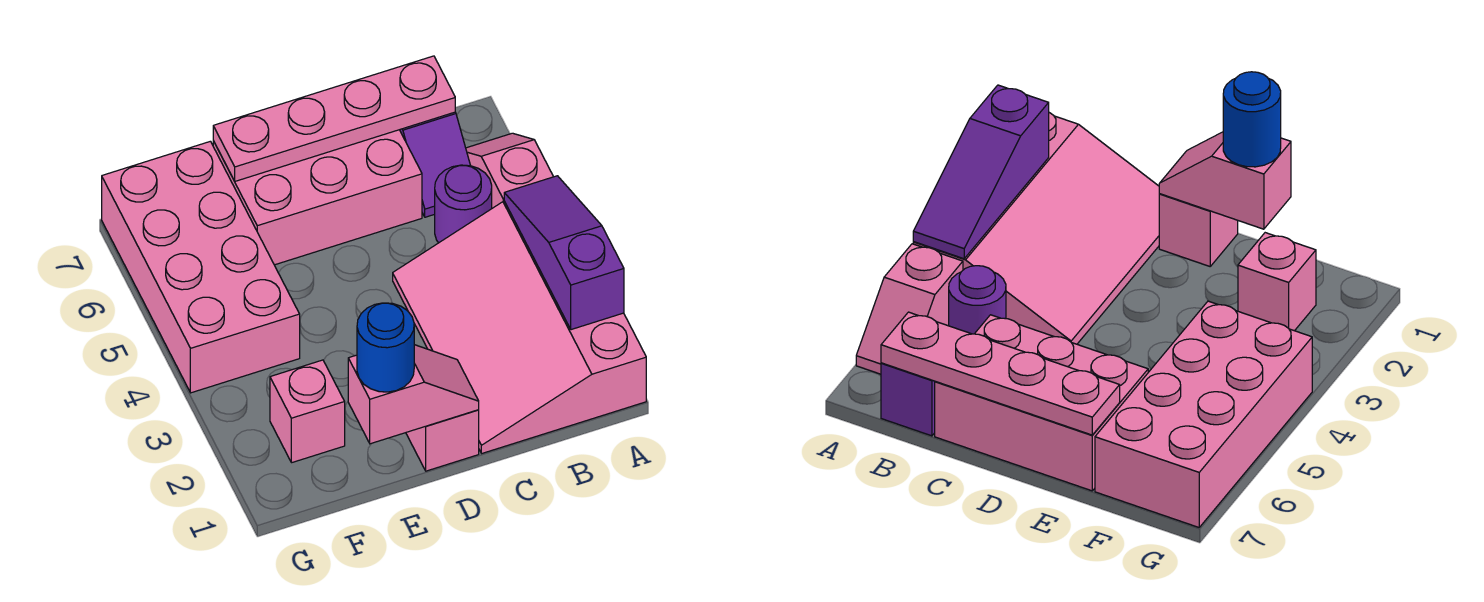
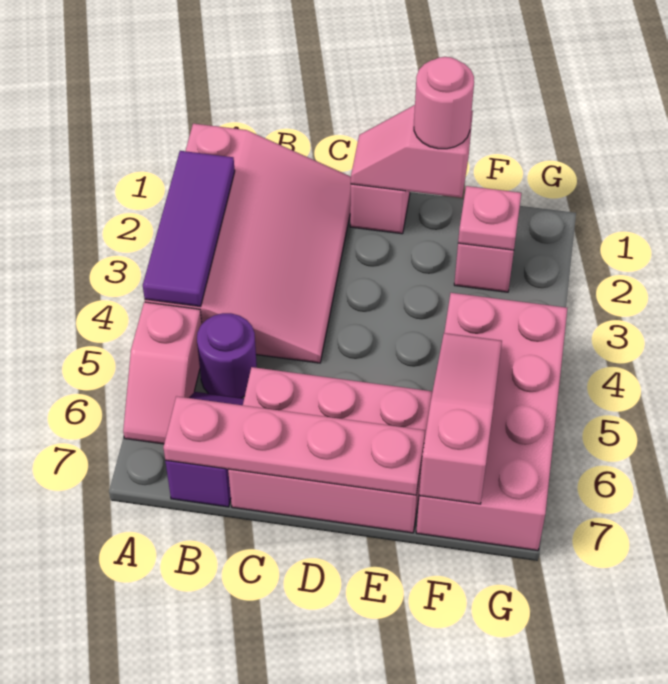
purple 1x3 slope [504,176,624,330] -> purple 1x3 tile [143,151,235,307]
blue 1x1 round brick [357,303,414,392] -> pink 1x1 round brick [414,57,474,149]
none -> pink 1x1 plate [458,186,521,250]
none -> pink 1x3 slope [419,333,502,504]

